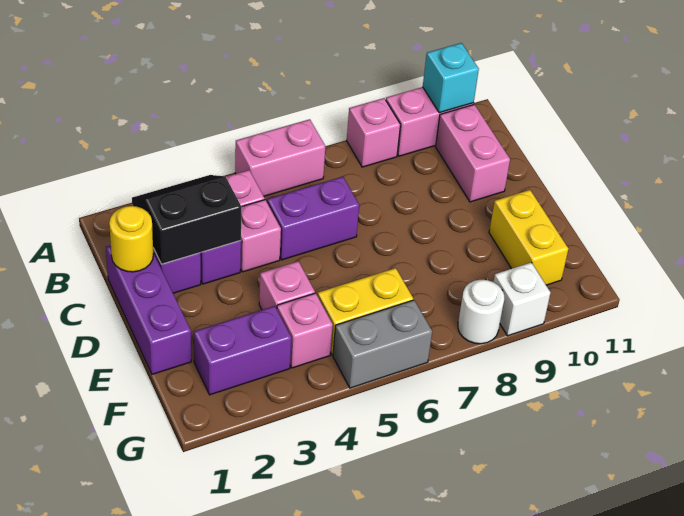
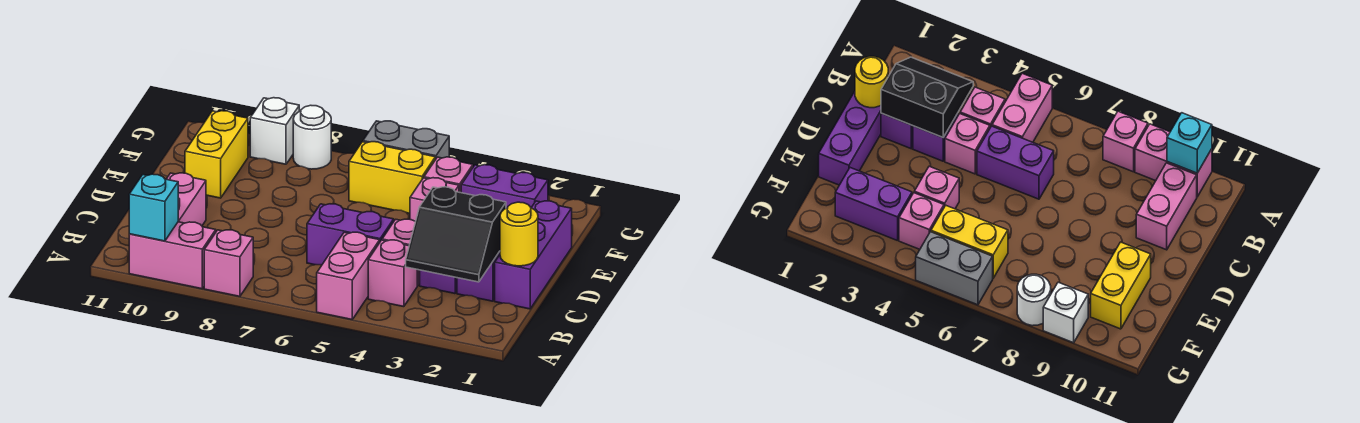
pink 1x2 brick [235,119,325,196] -> pink 1x2 brick turned to [317,232,380,320]

